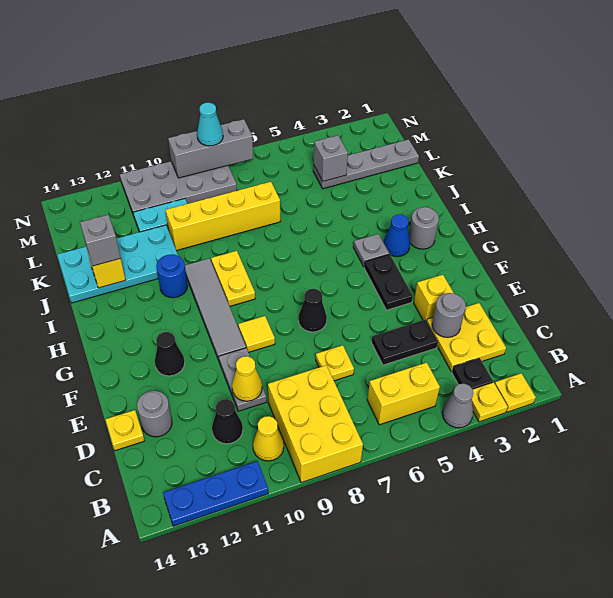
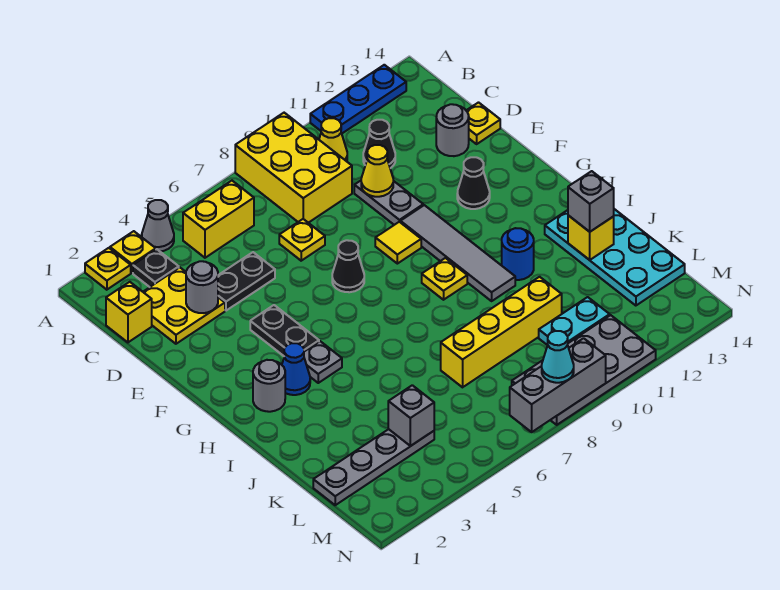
yellow 1x1 brick [414,275,454,320] -> yellow 1x1 brick moved to [106,282,152,342]
yellow 1x2 plate [211,251,255,306] -> yellow 1x1 plate [422,258,467,300]
cyan 2x4 plate [57,225,178,303] -> cyan 2x4 plate turned to [545,209,685,306]

